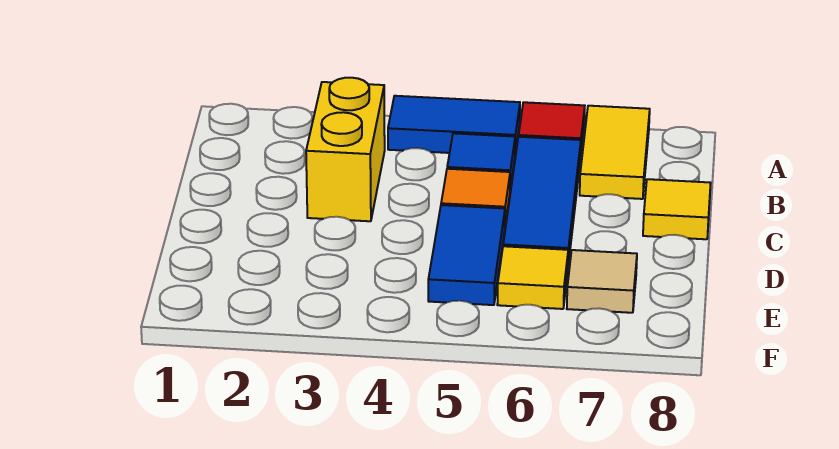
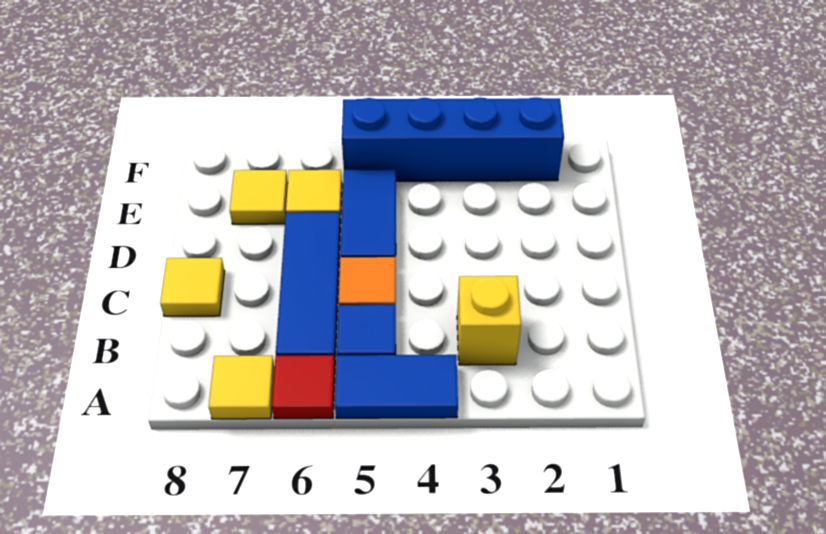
yellow 1x2 tile [580,106,650,199] -> yellow 1x1 tile [209,356,275,419]
yellow 1x2 brick [306,78,385,221] -> yellow 1x1 brick [457,276,521,365]
tan 1x1 tile [567,250,637,313] -> yellow 1x1 tile [230,170,288,224]
none -> blue 1x4 brick [342,97,564,181]

